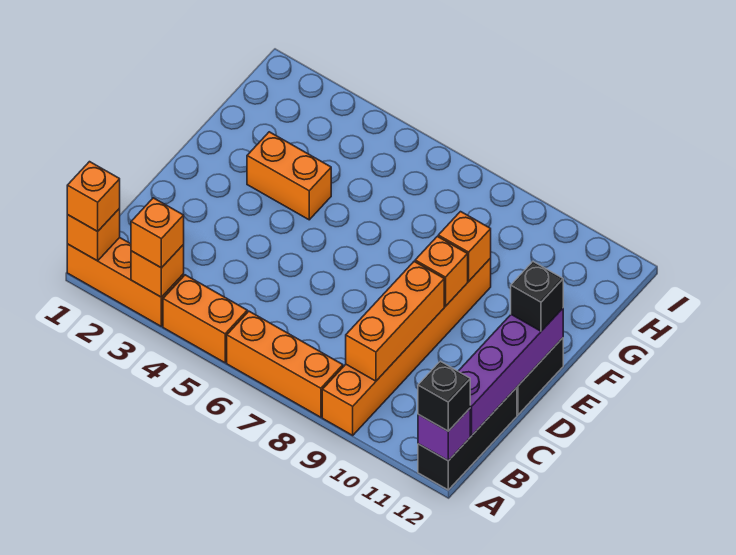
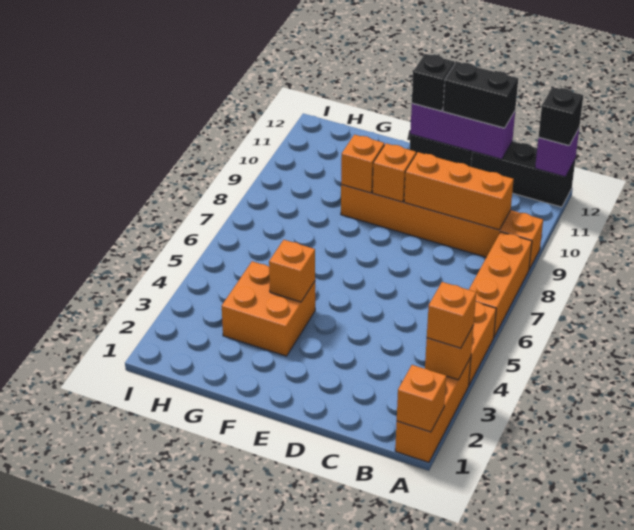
orange 1x1 brick [67,162,120,231] -> orange 1x1 brick moved to [269,240,315,302]
purple 1x4 brick [458,309,563,436] -> purple 1x3 brick [410,103,515,159]
none -> black 1x2 brick [443,62,518,128]
orange 1x2 brick [247,132,331,220] -> orange 2x2 brick [222,261,315,356]

